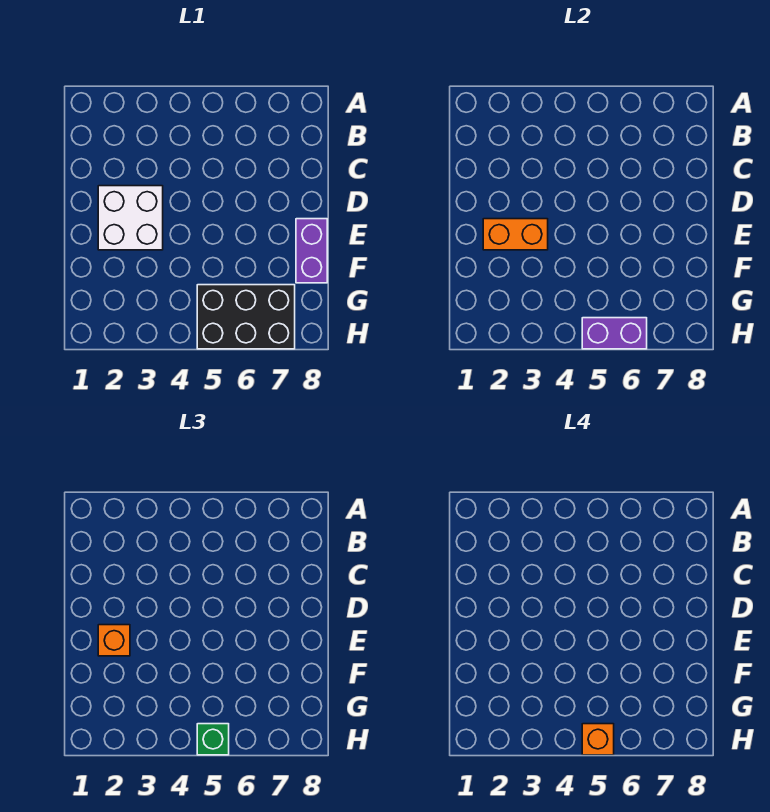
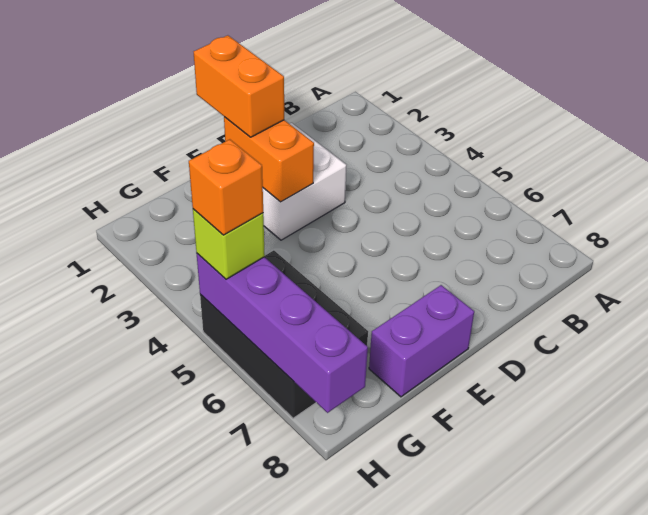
orange 1x1 brick [98,625,130,656] -> orange 1x2 brick [194,35,284,137]
purple 1x2 brick [582,318,647,349] -> purple 1x4 brick [197,254,368,413]
green 1x1 brick [197,724,229,755] -> lime 1x1 brick [193,209,265,279]

